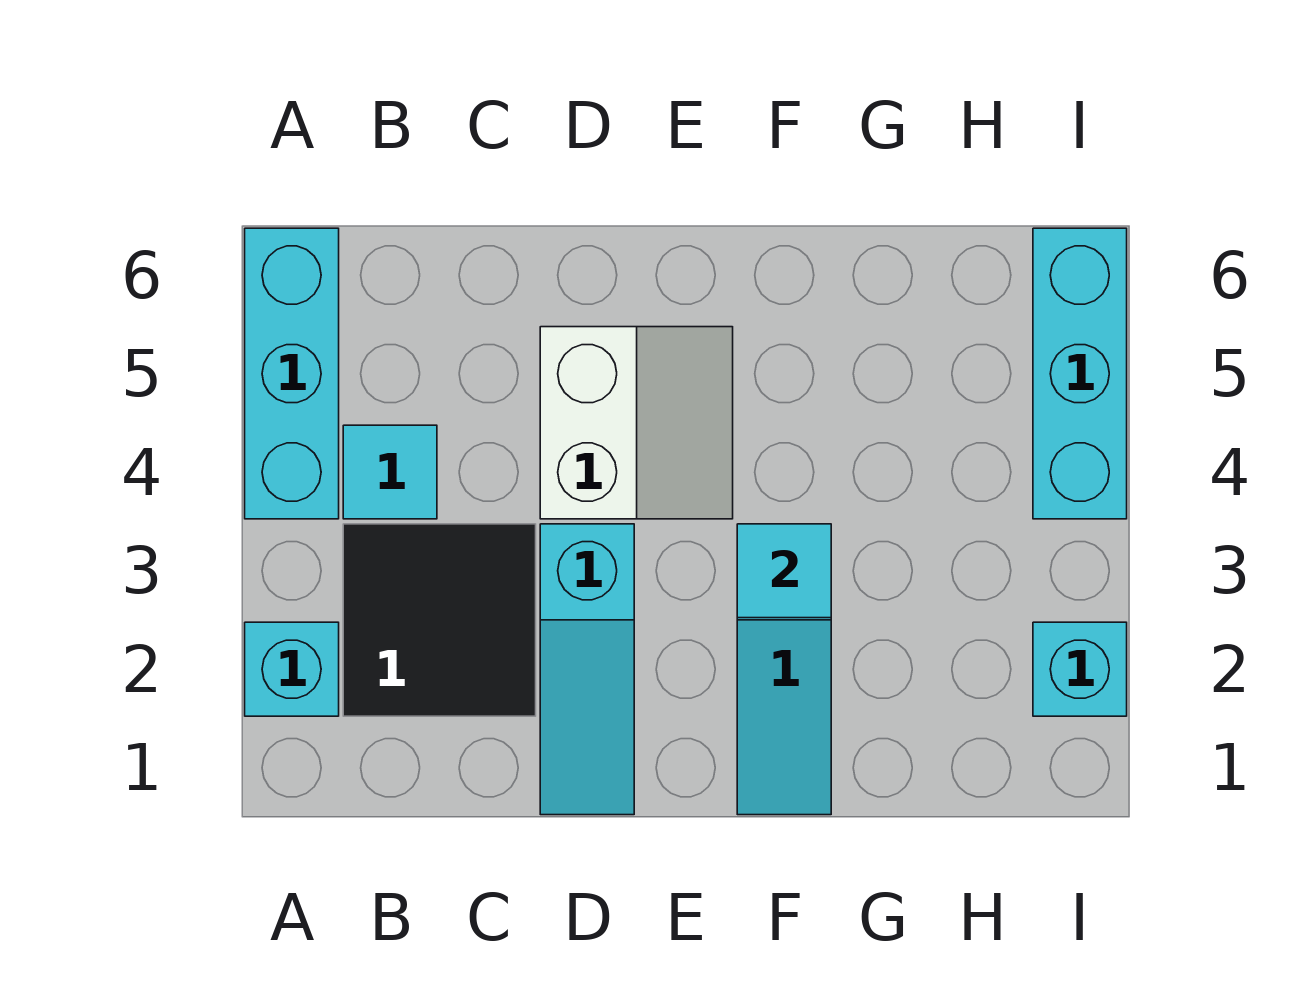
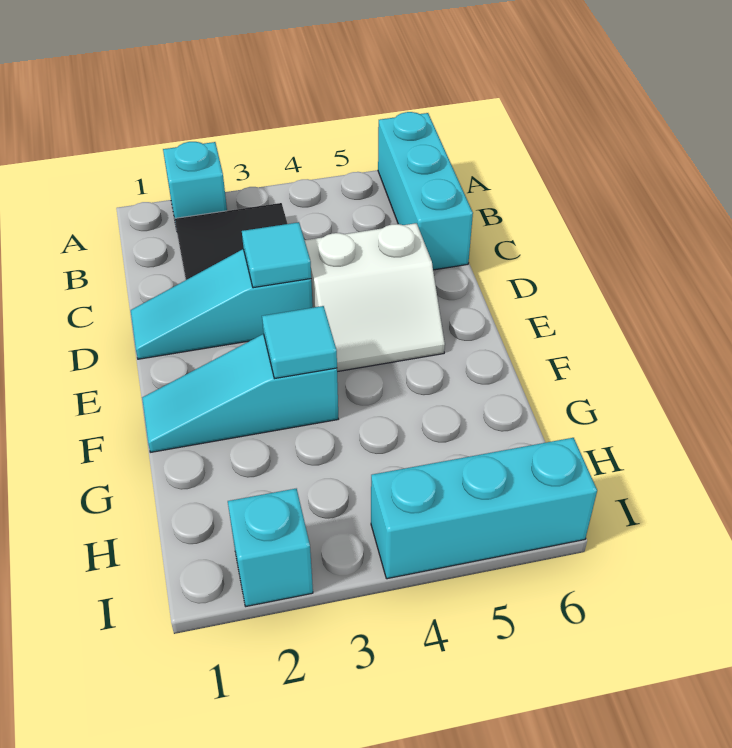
cyan 1x3 brick [245,228,339,519] -> cyan 1x3 brick turned to [378,112,473,270]
cyan 1x1 tile [343,425,437,519] -> cyan 1x1 tile moved to [242,222,311,288]

